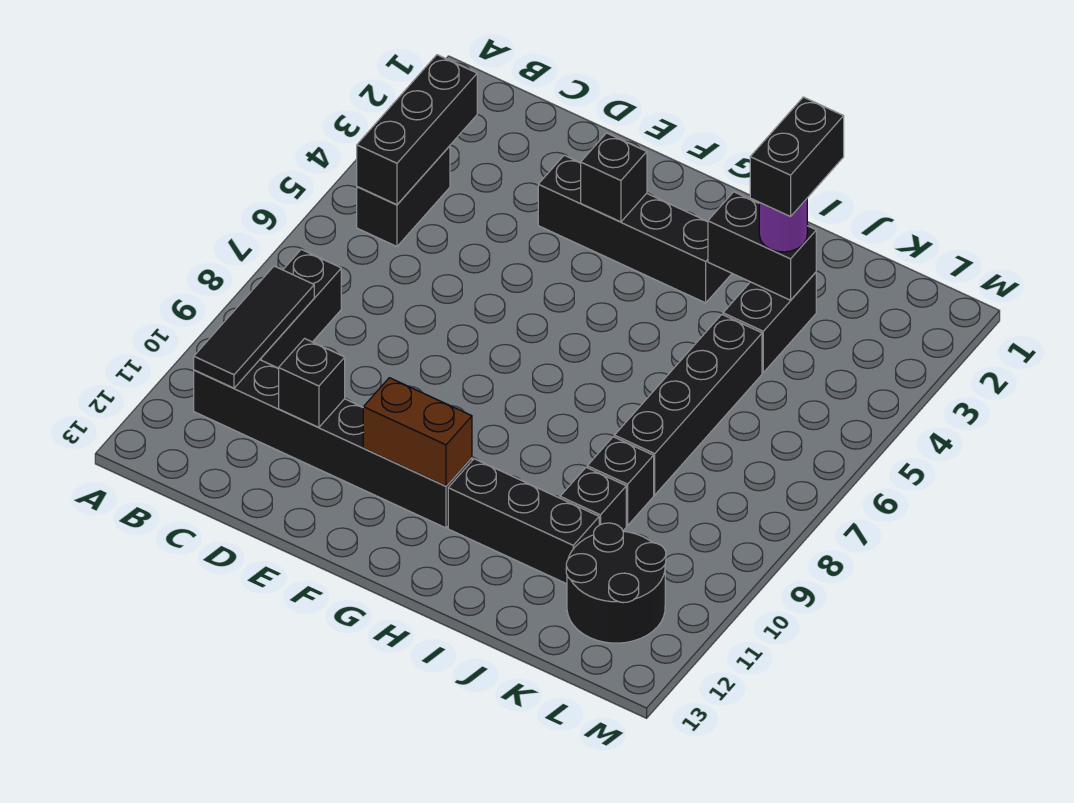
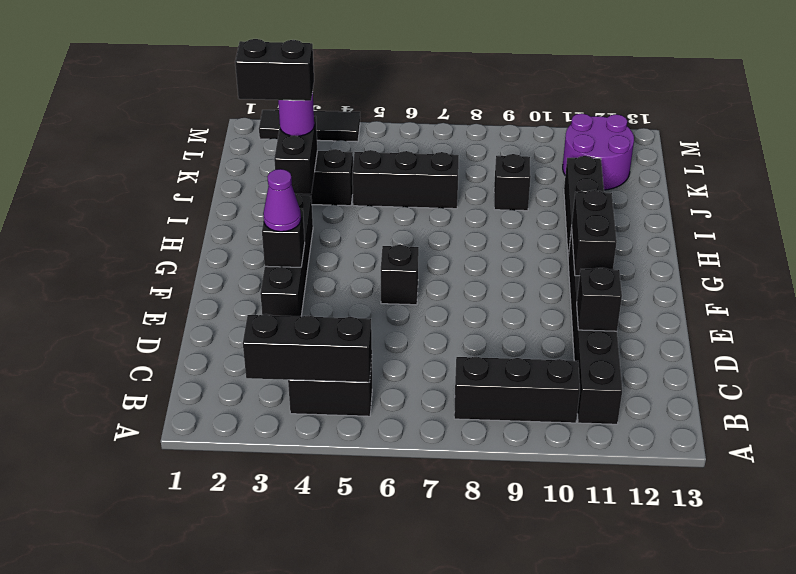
black 1x3 tile [194,266,314,388] -> black 1x3 tile moved to [259,110,360,142]
none -> purple 1x1 cone [263,169,301,232]
brown 1x2 brick [363,378,472,486] -> black 1x2 brick [571,190,617,276]
black 1x4 brick [614,315,762,495] -> black 1x3 brick [352,150,459,209]
black 1x1 brick [560,467,626,530] -> black 1x1 brick moved to [381,245,419,305]
black 2x2 round brick [566,523,666,643] -> purple 2x2 round brick [563,114,634,190]

